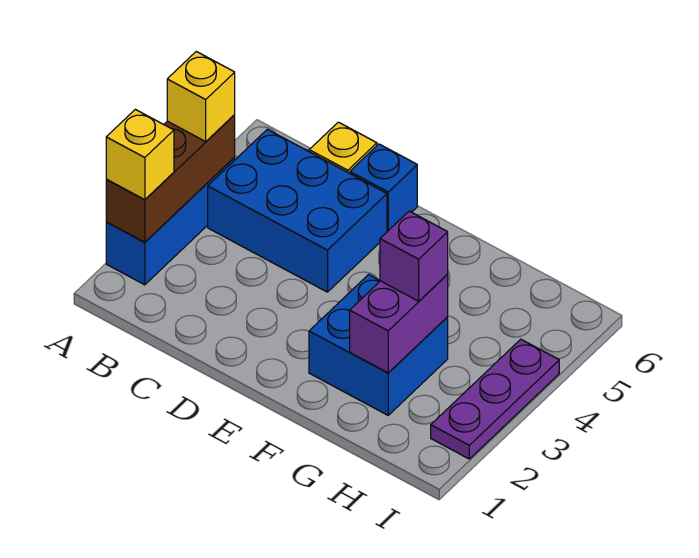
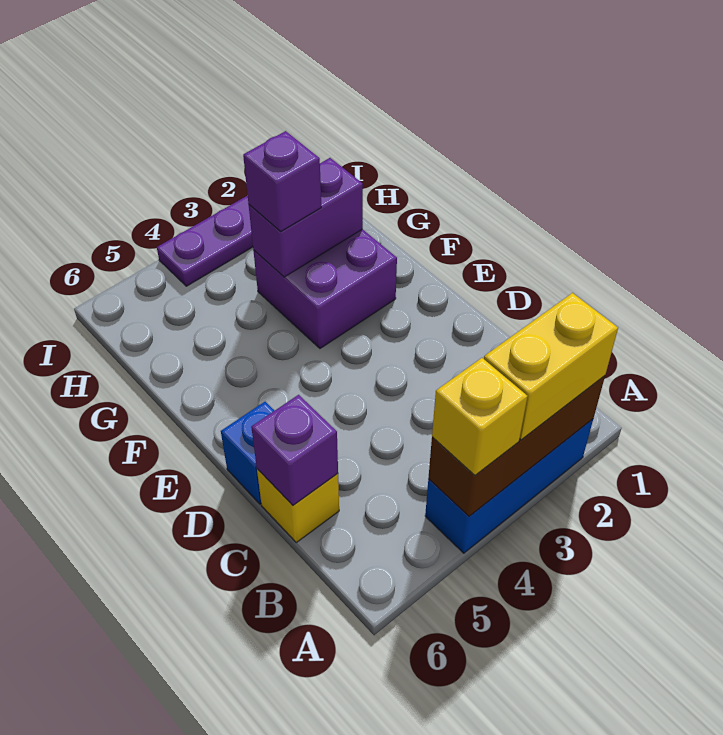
yellow 1x1 brick [106,109,174,200] -> yellow 1x2 brick [484,293,618,440]
blue 2x3 brick [208,129,387,292] -> none
none -> purple 1x1 brick [251,395,338,505]
blue 2x2 brick [309,275,448,415] -> purple 2x2 brick [253,229,397,348]

